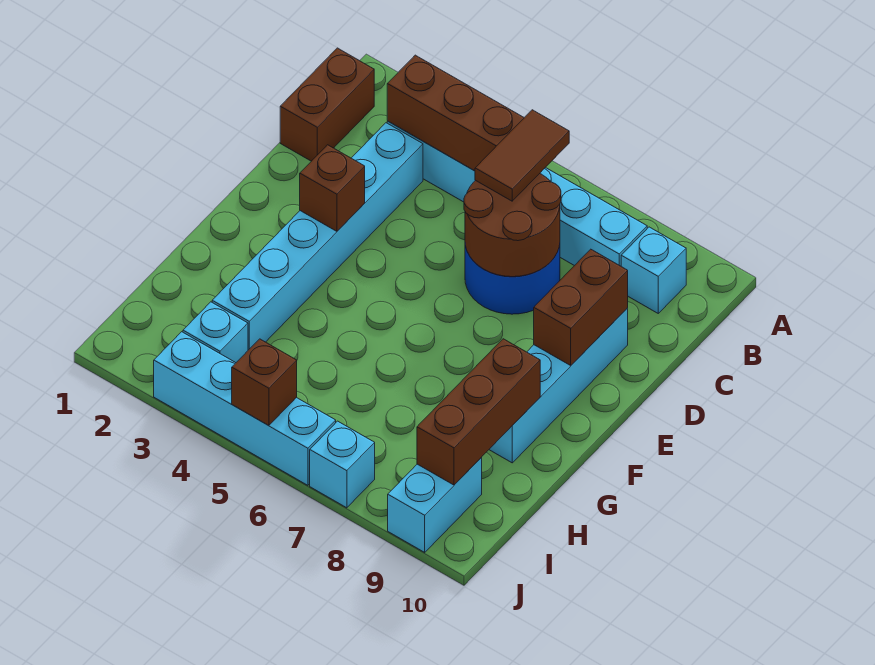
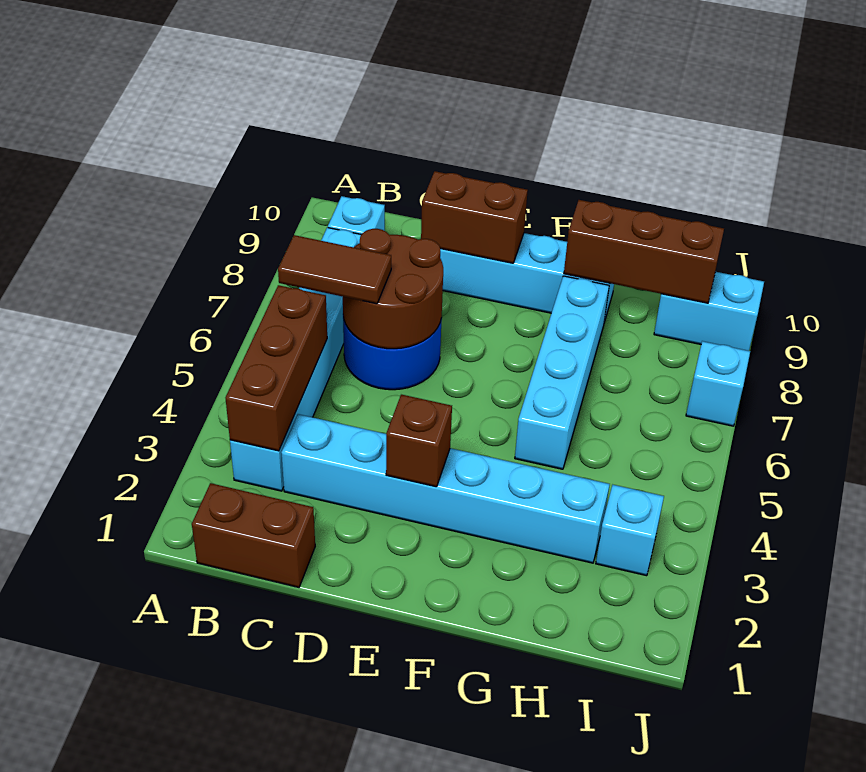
cyan 1x4 brick [154,332,336,485] -> cyan 1x4 brick moved to [515,276,609,469]
brown 1x1 brick [232,339,297,426] -> none

